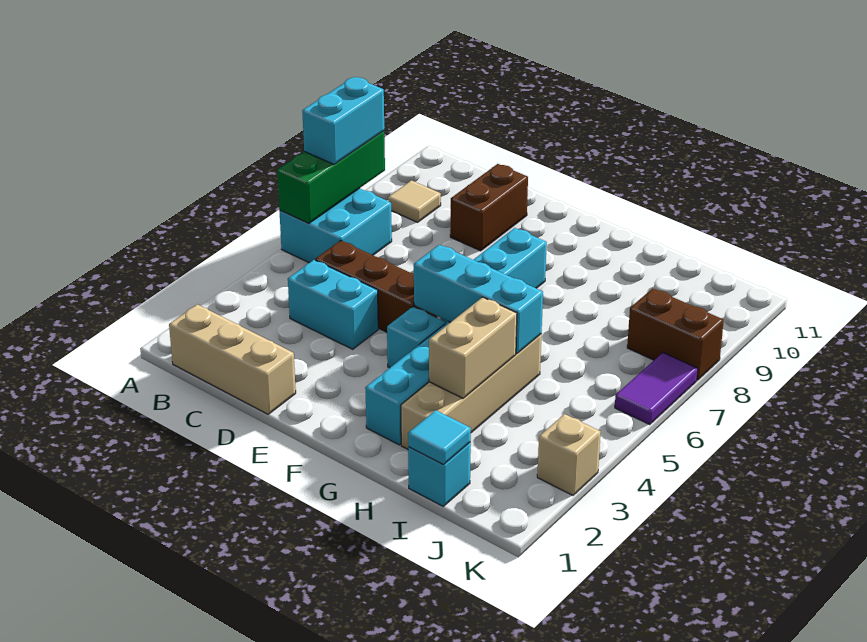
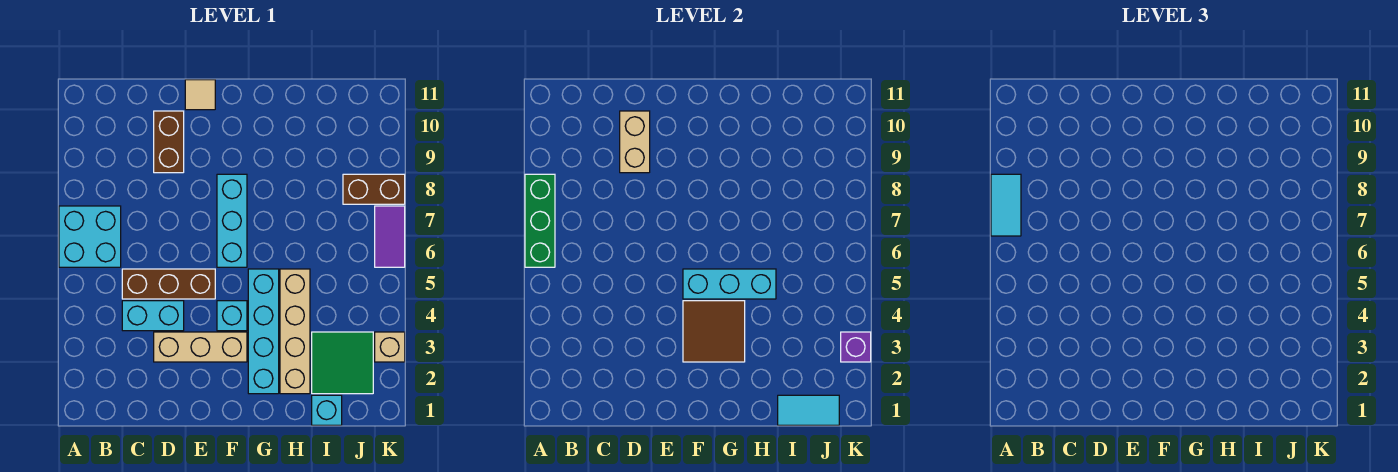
cyan 1x2 brick [302,77,384,164] -> cyan 1x2 tile [991,174,1021,236]
tan 1x3 brick [169,304,296,414] -> tan 1x3 brick moved to [154,332,247,362]
tan 1x1 tile [388,180,441,222] -> tan 1x1 tile moved to [185,80,215,110]
none -> brown 2x2 tile [683,301,745,362]
tan 1x2 brick [429,297,517,398] -> tan 1x2 brick moved to [620,111,650,173]
cyan 1x1 tile [408,410,471,465] -> cyan 1x2 tile [778,395,839,425]
none -> green 2x2 tile [312,332,373,394]
none -> purple 1x1 brick [841,332,871,362]

